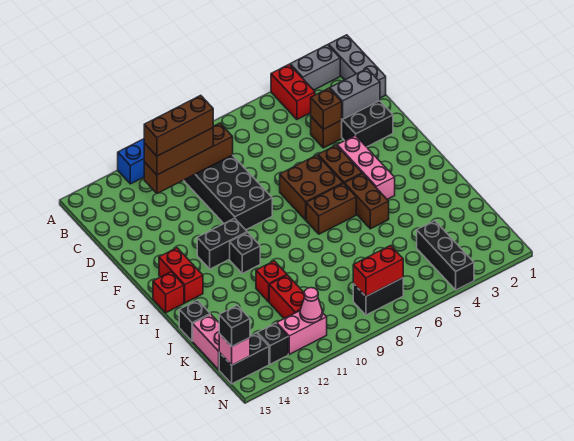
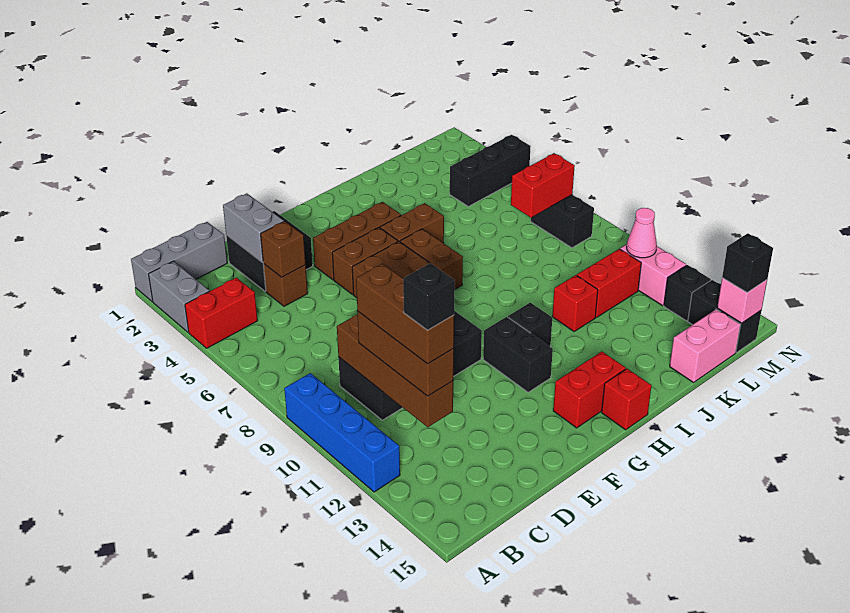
pink 1x3 brick [337,135,395,199] -> brown 1x3 brick [313,202,401,280]
black 1x1 brick [179,300,210,341] -> black 1x1 brick moved to [403,263,455,330]
red 1x2 brick [353,246,403,296] -> red 1x2 brick turned to [511,153,575,217]

